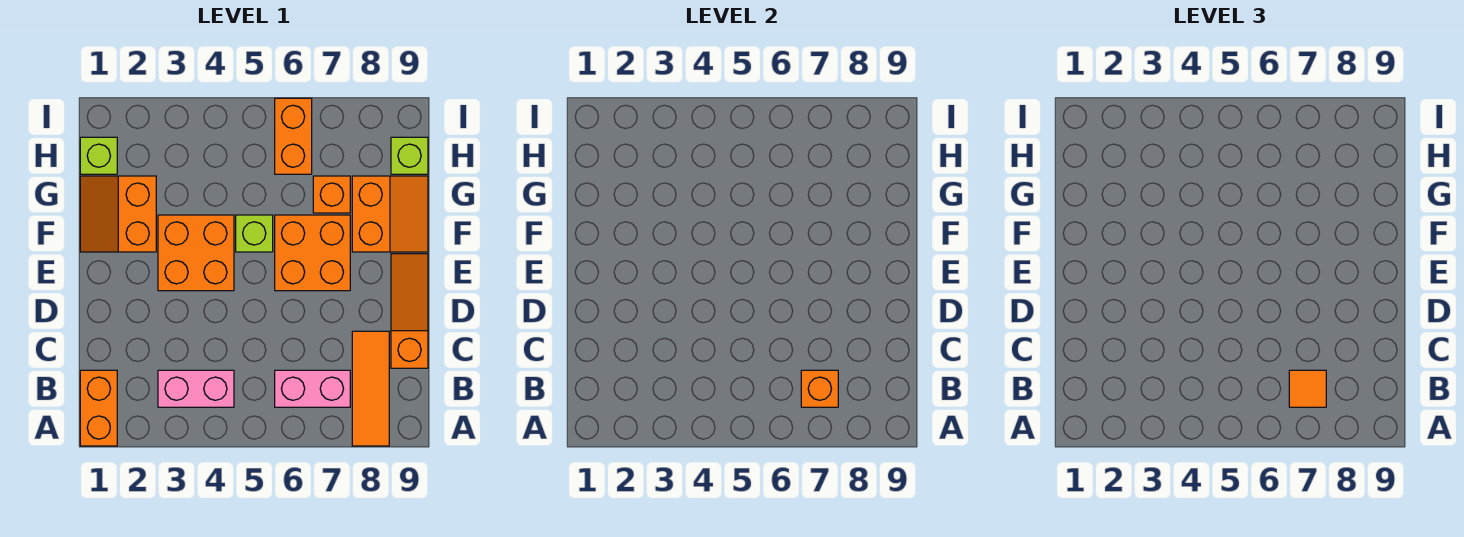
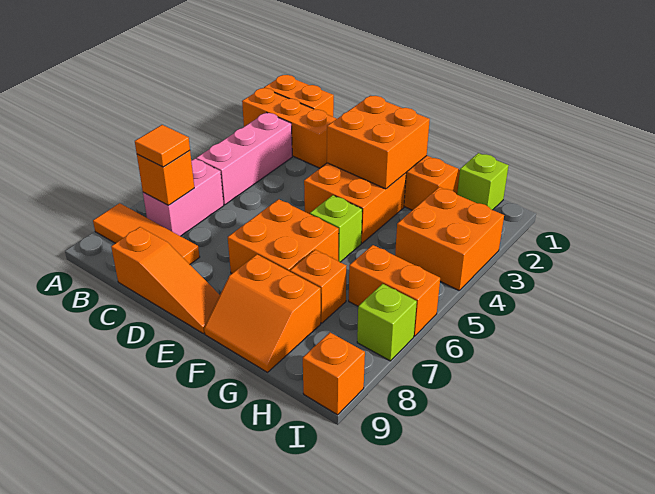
none -> orange 1x3 brick [242,88,337,168]
pink 1x2 brick [158,370,234,407] -> pink 1x3 brick [196,113,292,205]
none -> orange 2x2 brick [327,96,430,189]
none -> orange 2x2 brick [395,187,504,290]
lime 1x1 brick [391,137,428,174] -> lime 1x1 brick moved to [357,284,417,361]
none -> orange 1x1 brick [303,333,365,415]

